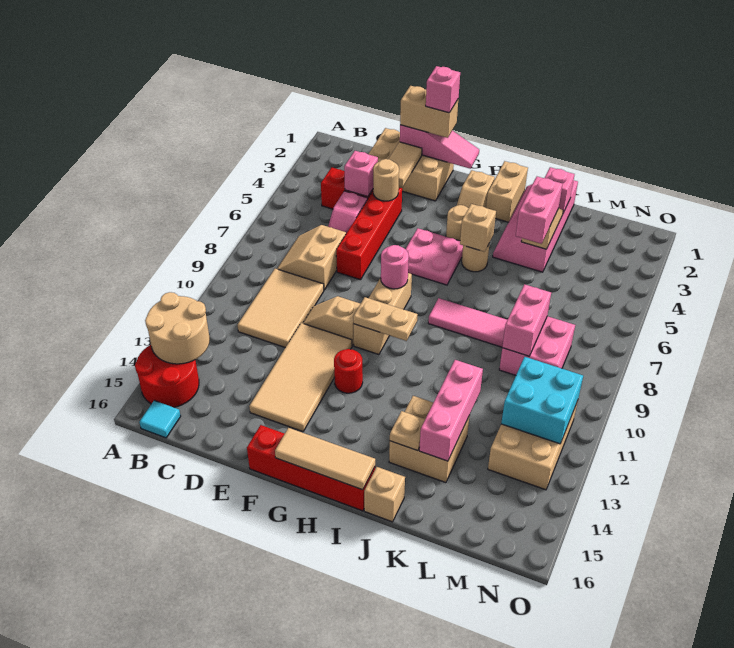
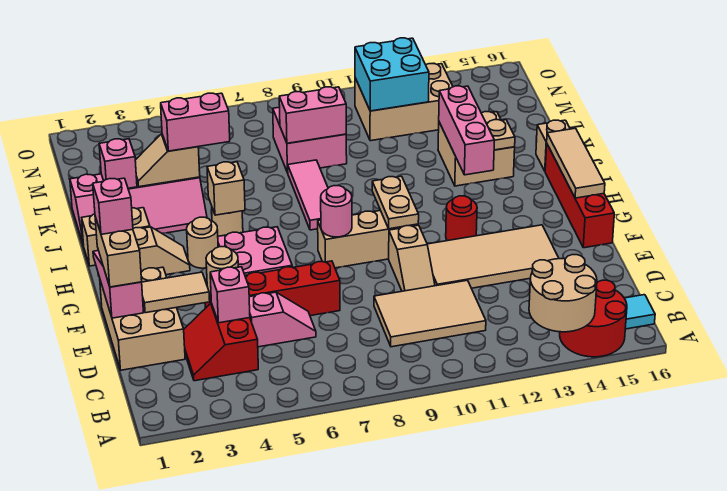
tan 2x2 slope [277,225,346,290] -> none
pink 1x3 brick [419,360,483,461] -> pink 1x3 brick turned to [439,86,495,175]

